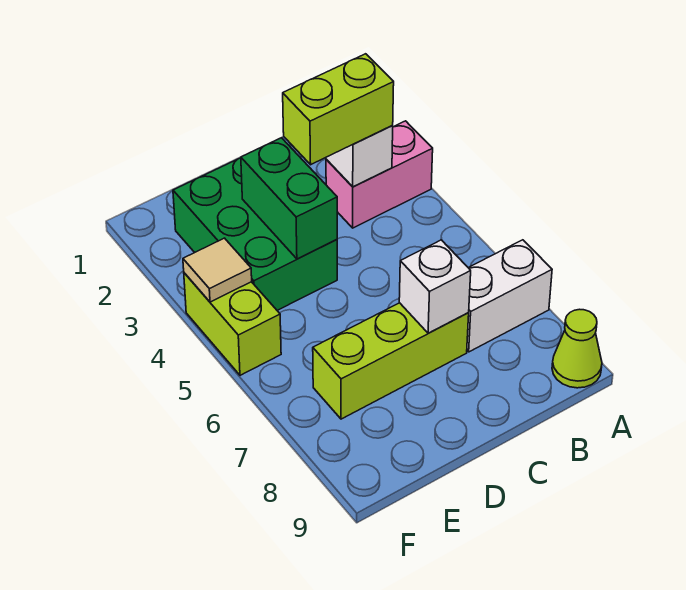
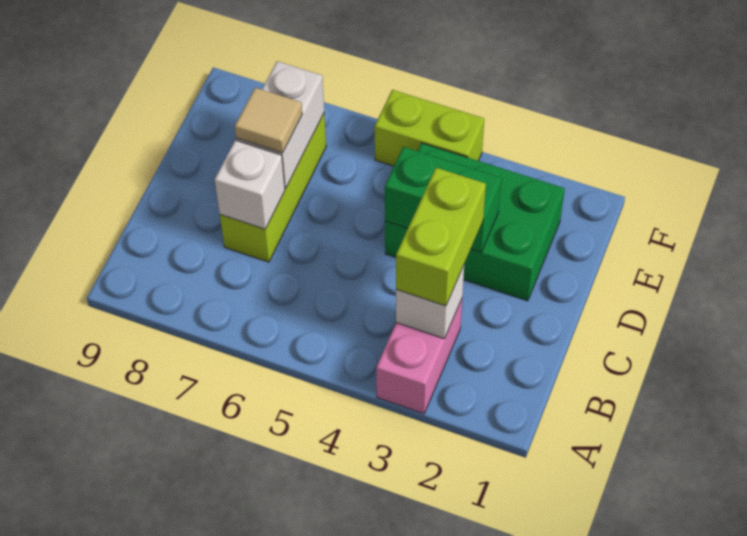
white 1x2 brick [467,240,552,352] -> white 1x2 brick moved to [236,61,324,188]
lime 1x1 cone [552,309,602,388] -> none
tan 1x1 tile [183,238,252,302] -> tan 1x1 tile moved to [235,88,302,153]

